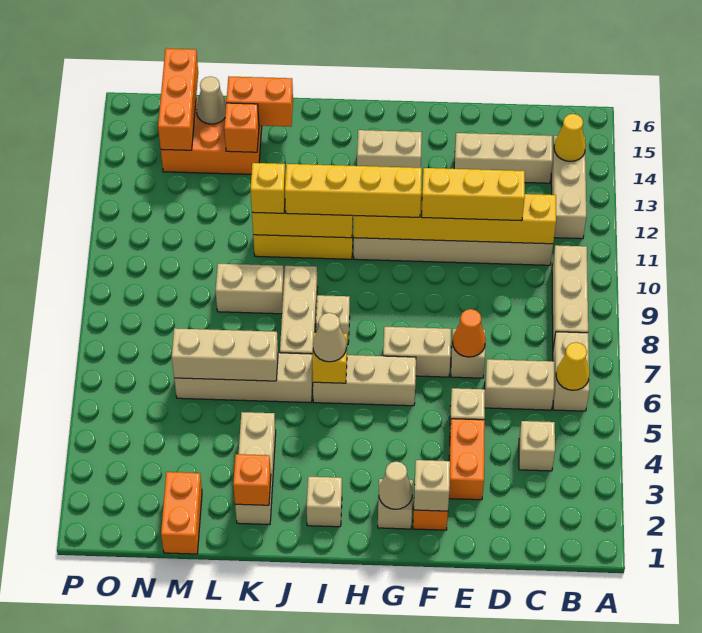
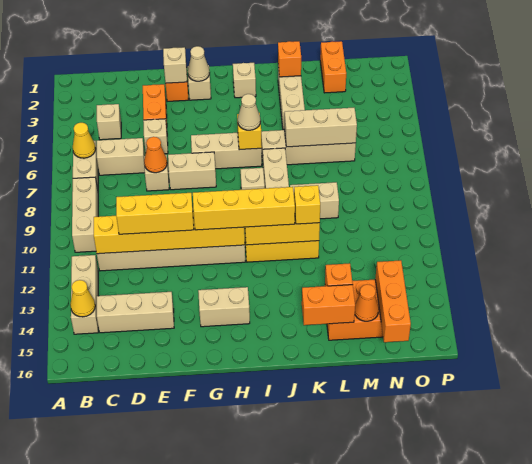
tan 1x1 cone [196,77,226,124] -> orange 1x1 cone [355,284,379,321]

